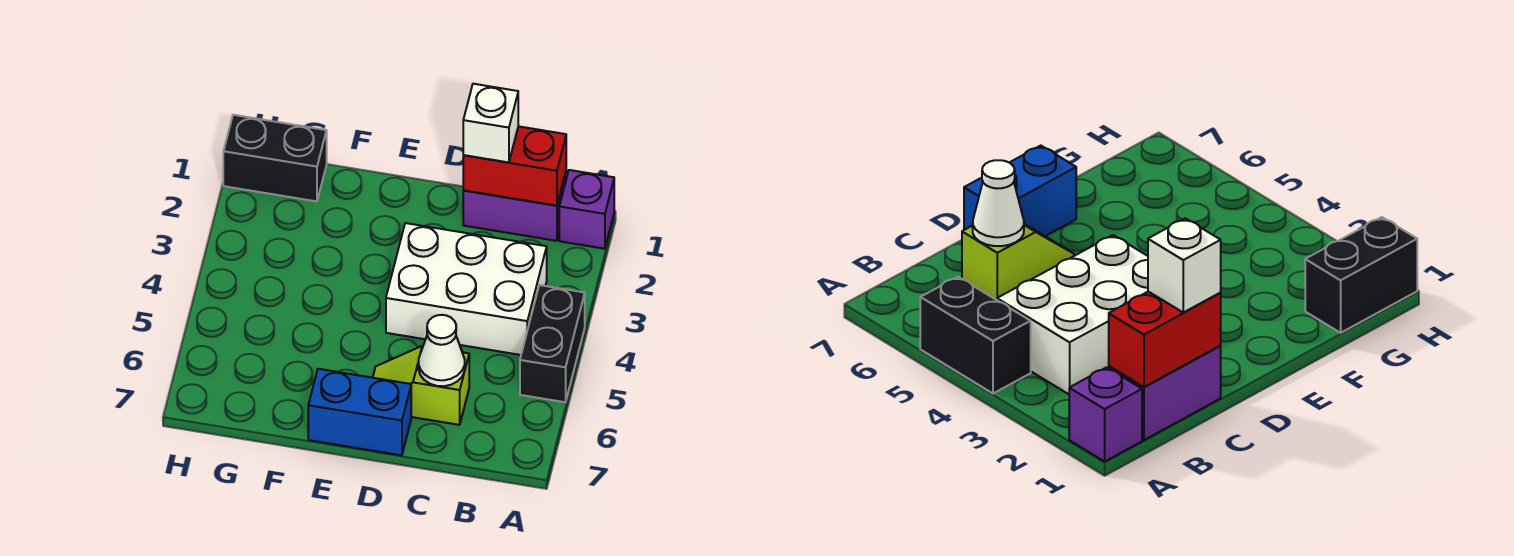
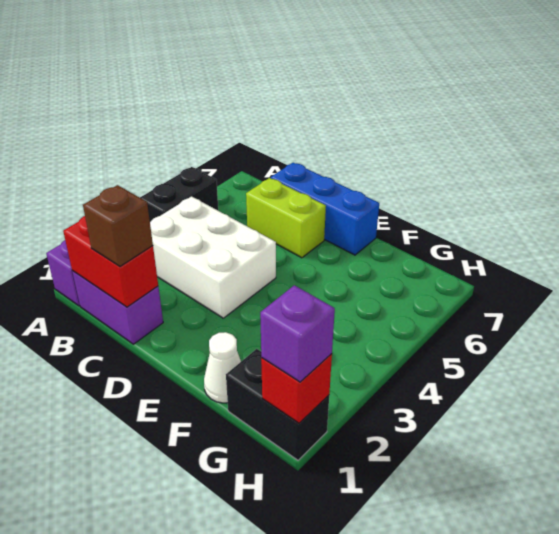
white 1x1 brick [463,84,518,163] -> brown 1x1 brick [83,185,153,266]
lime 1x2 slope [373,346,469,425] -> lime 1x2 brick [246,178,326,258]
white 1x1 cone [418,315,465,386] -> white 1x1 cone moved to [204,332,241,403]
blue 1x2 brick [308,369,411,455] -> blue 1x3 brick [271,163,379,255]
none -> red 1x1 brick [261,354,332,423]
none -> purple 1x1 brick [260,285,335,382]

